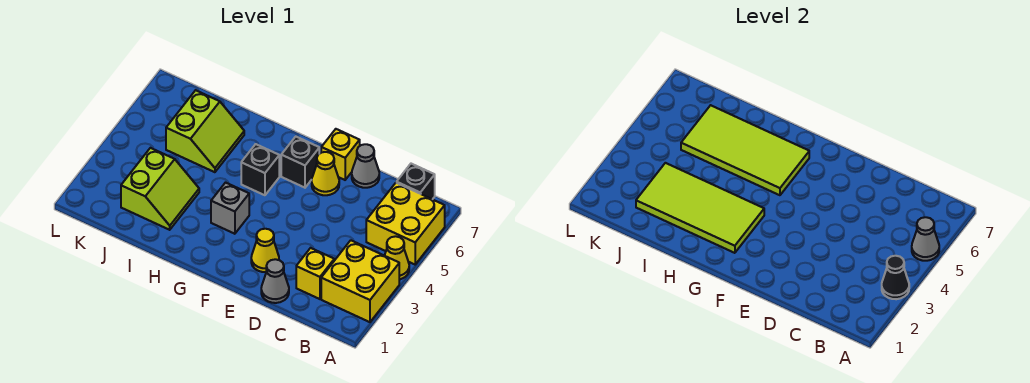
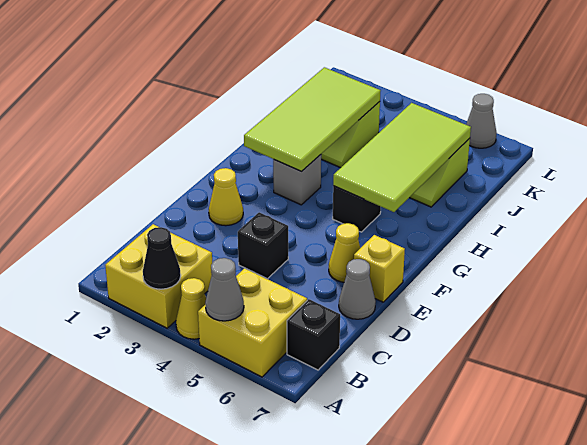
yellow 1x1 brick [296,248,334,299] -> none
grey 1x1 cone [261,259,289,303] -> grey 1x1 cone moved to [466,94,497,148]
black 1x1 brick [281,137,319,188] -> black 1x1 brick moved to [238,212,288,279]

